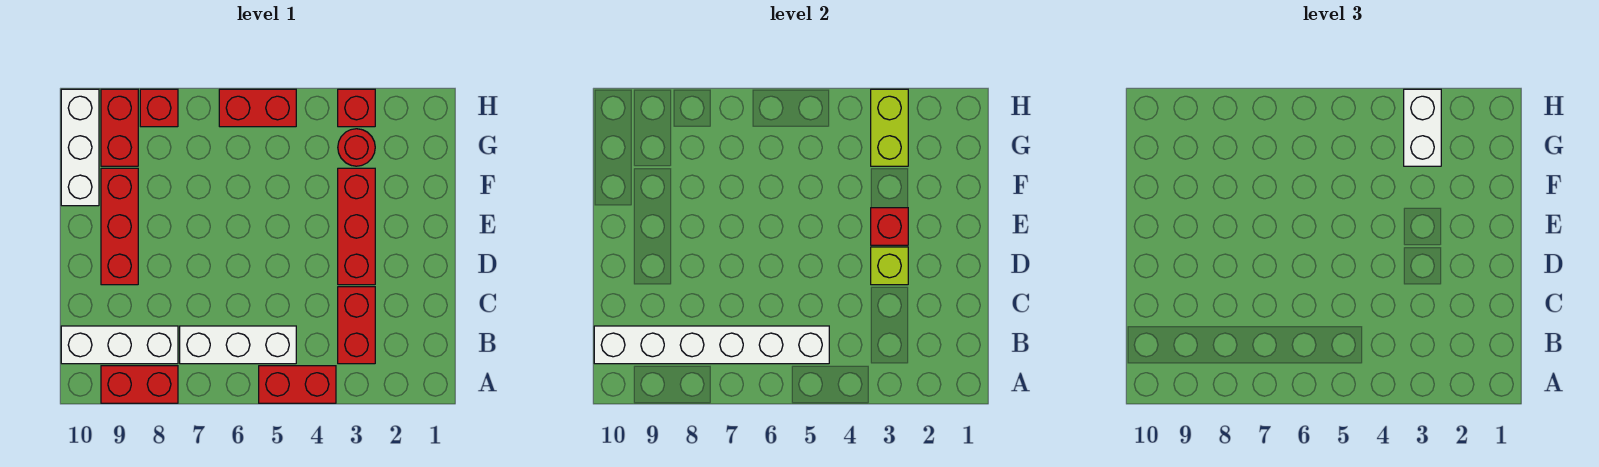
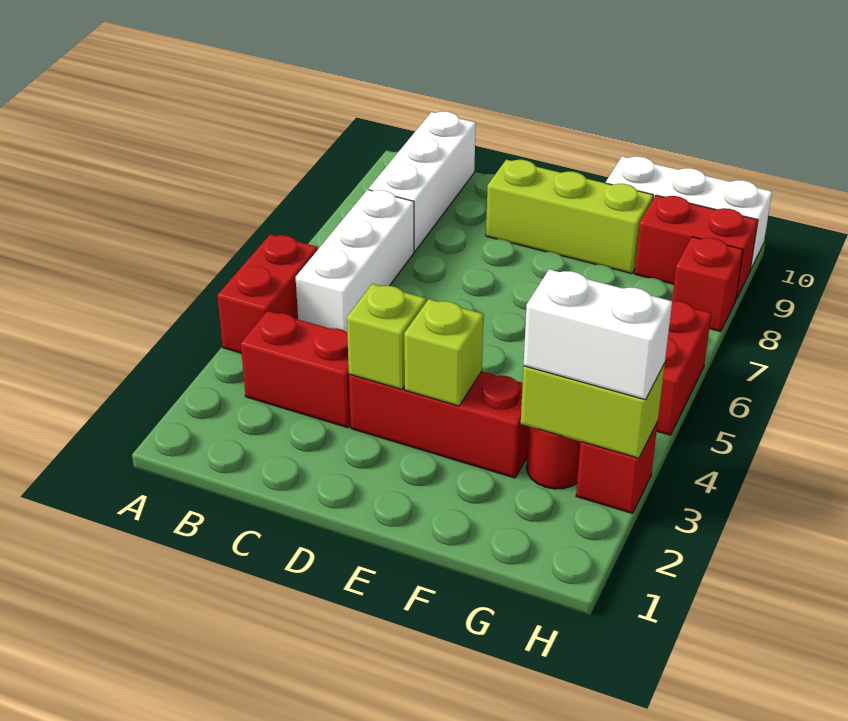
red 1x2 brick [101,366,178,403] -> none
white 1x6 brick [594,326,829,364] -> none
red 1x3 brick [101,168,138,285] -> lime 1x3 brick [486,160,653,274]
red 1x1 brick [871,208,908,245] -> lime 1x1 brick [404,299,484,406]

